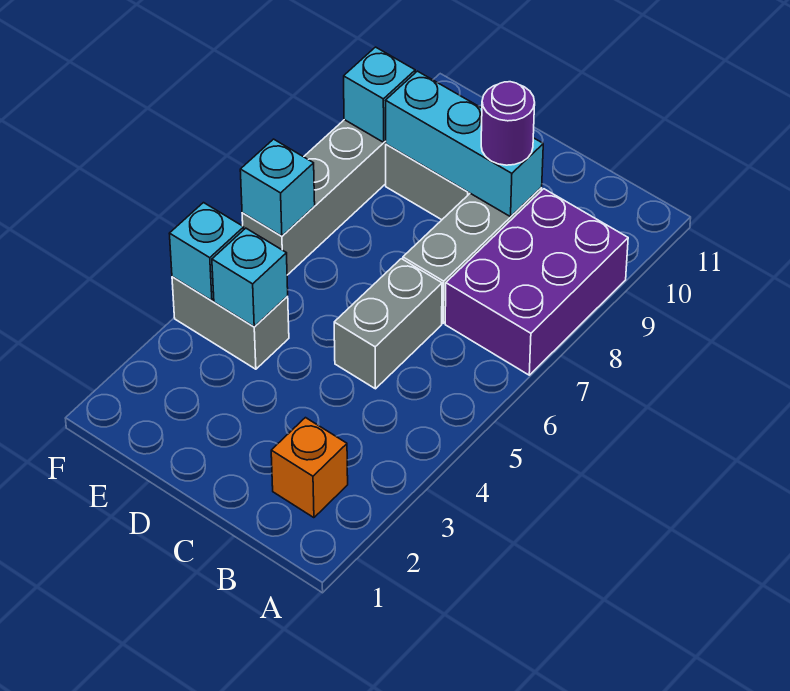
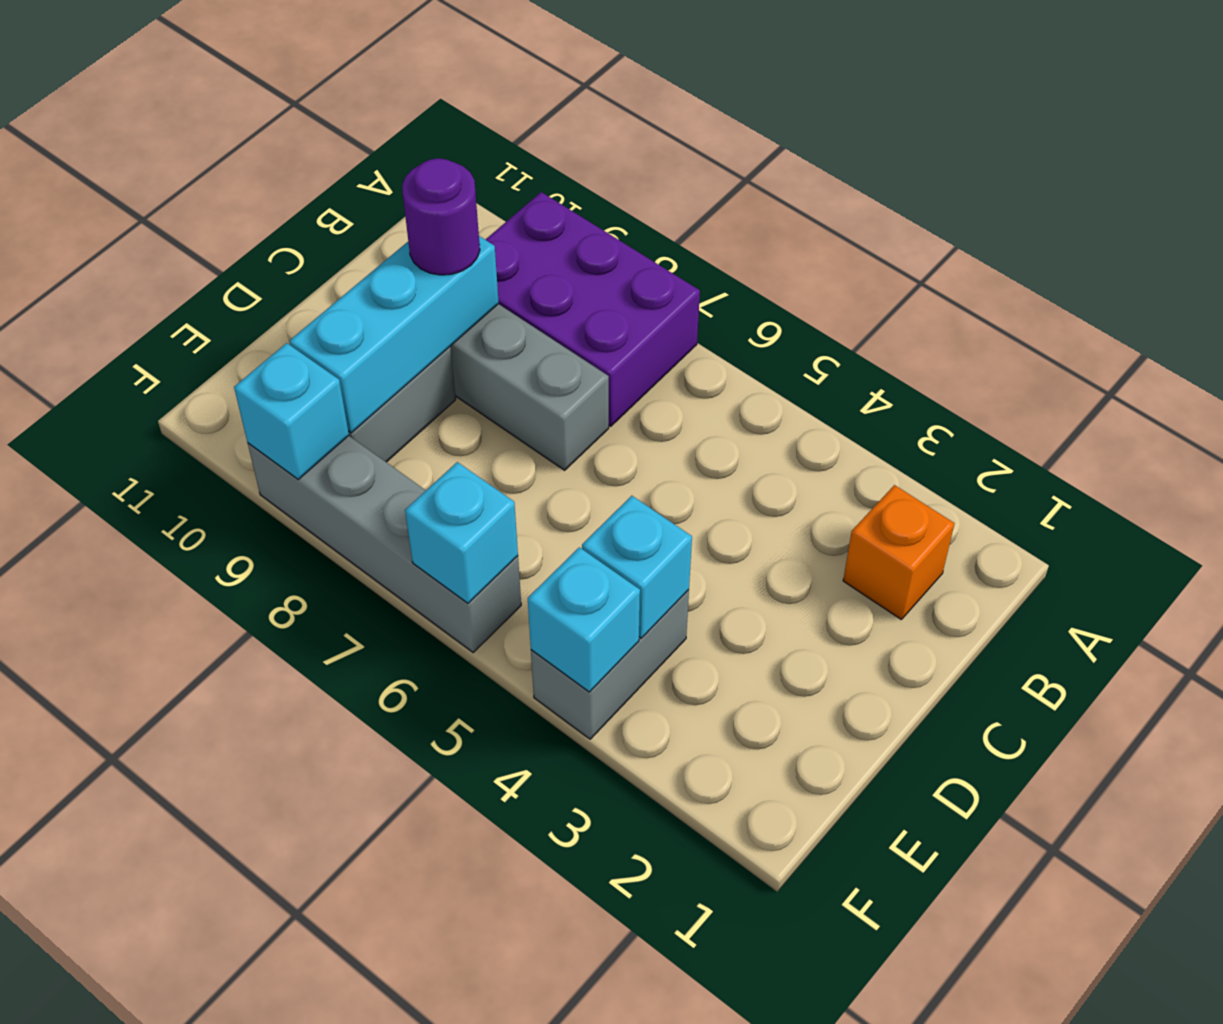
grey 1x2 brick [334,259,442,389] -> none

